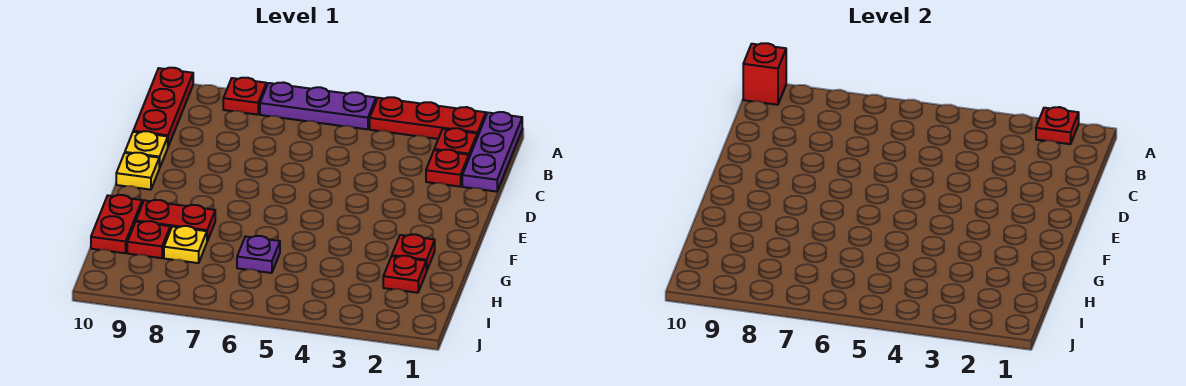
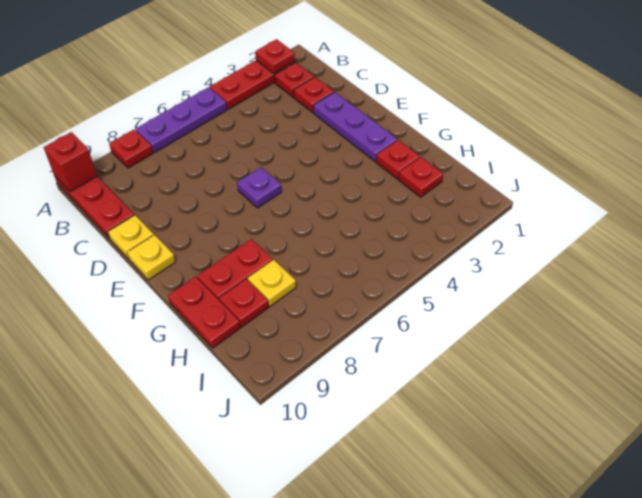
purple 1x3 plate [462,112,522,192] -> purple 1x3 plate moved to [313,92,397,162]
purple 1x1 plate [237,236,280,273] -> purple 1x1 plate moved to [237,167,281,208]

